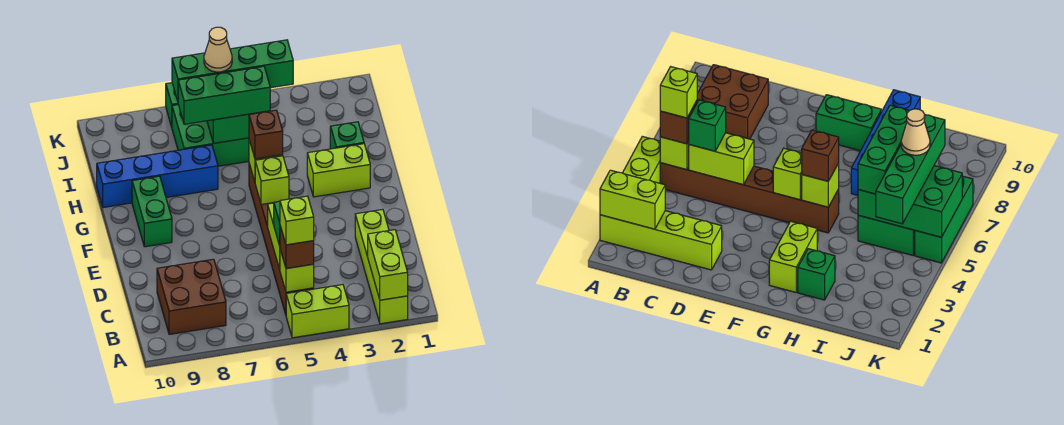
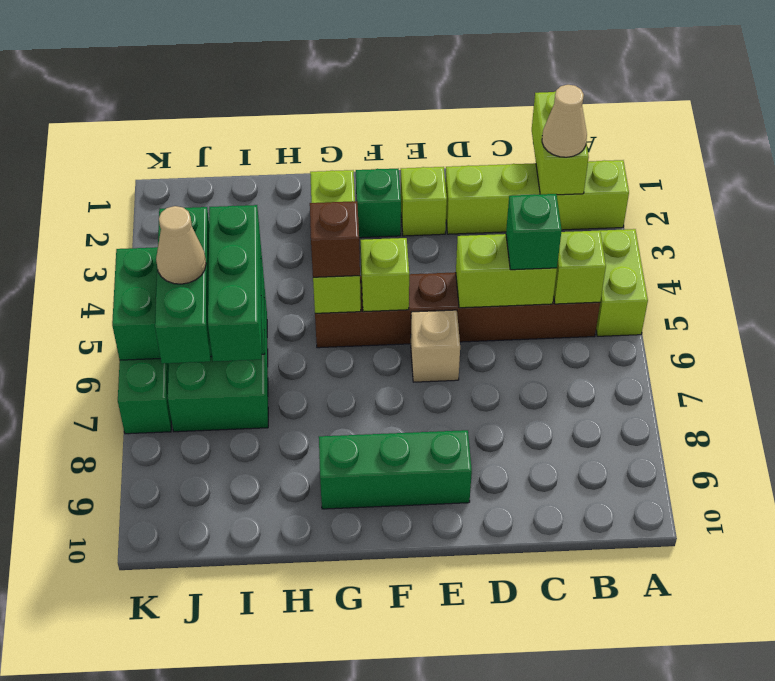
lime 1x2 brick [368,230,408,300] -> lime 1x2 brick turned to [532,91,589,195]
none -> tan 1x1 cone [542,85,587,157]
brown 1x1 brick [280,226,314,269] -> none
lime 1x1 brick [280,196,314,245] -> lime 1x1 brick moved to [401,167,447,236]
brown 2x2 brick [157,259,226,334] -> none
none -> tan 1x1 brick [411,310,460,382]
green 1x2 brick [132,176,172,247] -> green 1x3 brick [319,430,472,509]
green 1x1 brick [330,122,364,149] -> green 1x1 brick moved to [356,169,401,238]
blue 1x4 brick [97,145,218,208] -> none
green 1x4 brick [172,40,293,101] -> green 1x3 brick [155,207,211,364]

